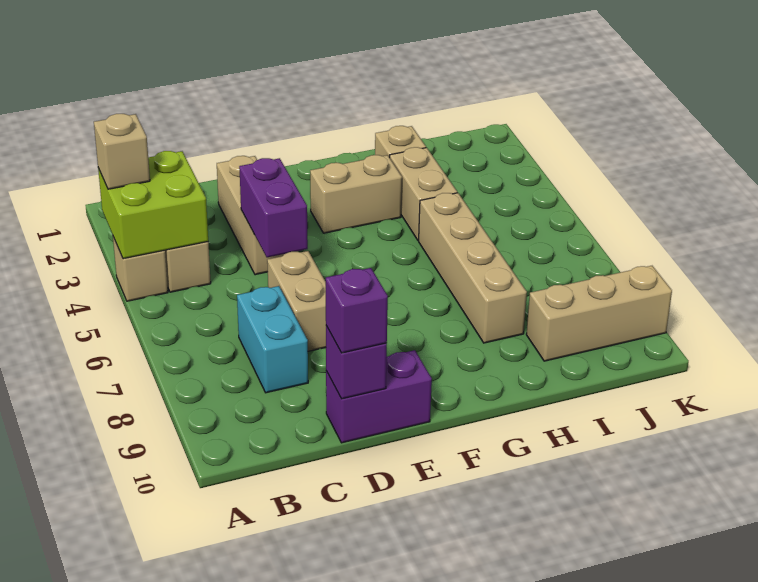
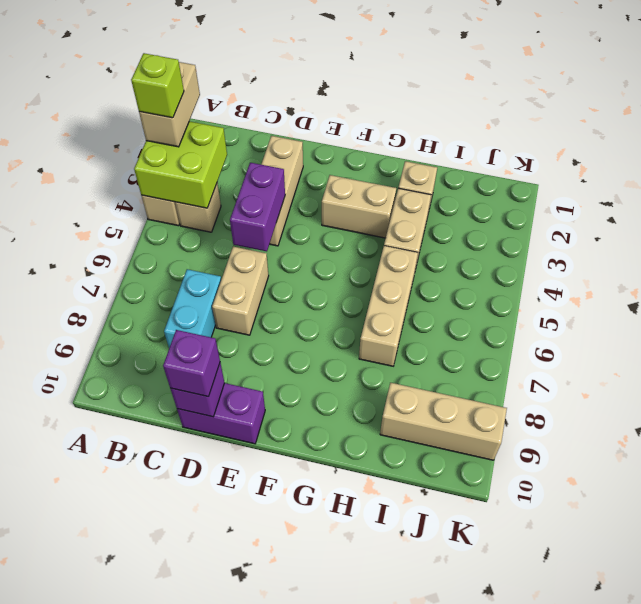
tan 1x1 brick [94,114,150,189] -> tan 1x2 brick [139,62,200,147]
none -> lime 1x1 brick [131,53,184,118]
tan 1x4 brick [419,193,527,343] -> tan 1x3 brick [359,246,418,366]

